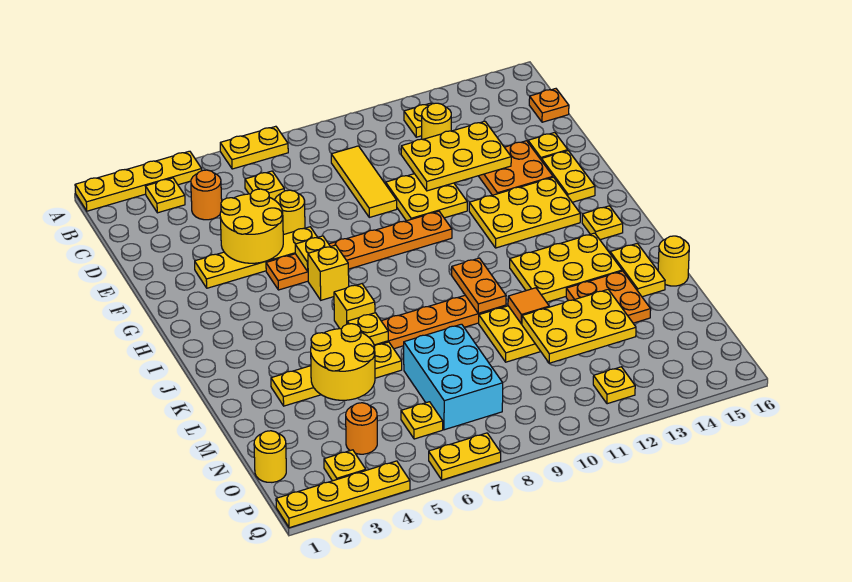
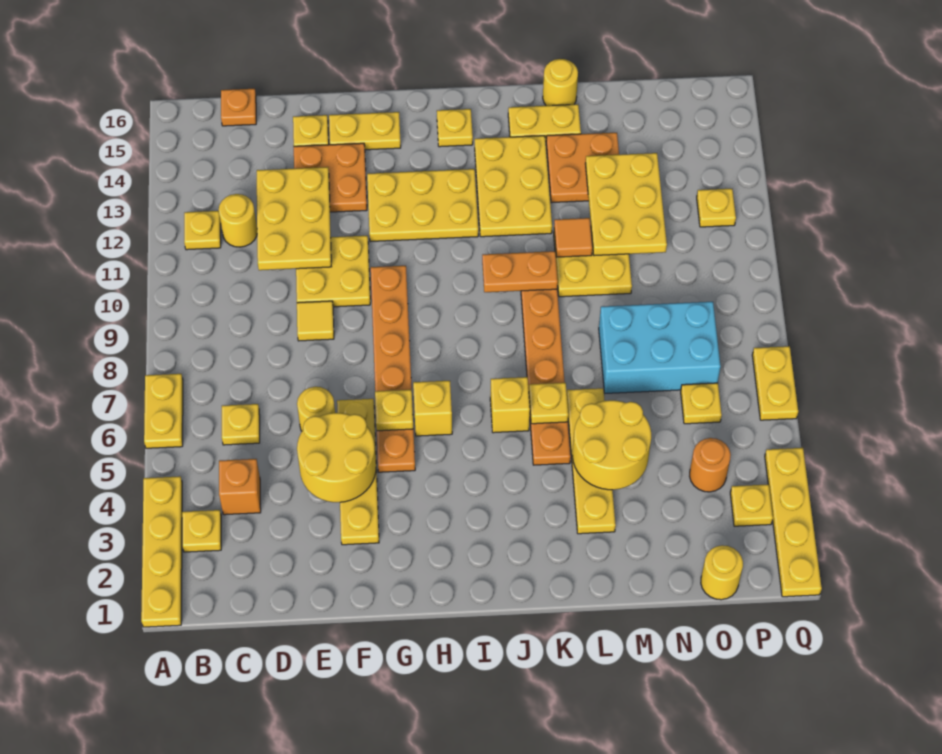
orange 1x1 round brick [191,170,222,220] -> orange 1x1 brick [219,459,261,515]
yellow 1x3 tile [331,146,397,217] -> yellow 1x1 tile [297,301,334,341]
yellow 2x3 plate [469,177,580,248] -> yellow 2x3 plate turned to [367,169,478,242]

